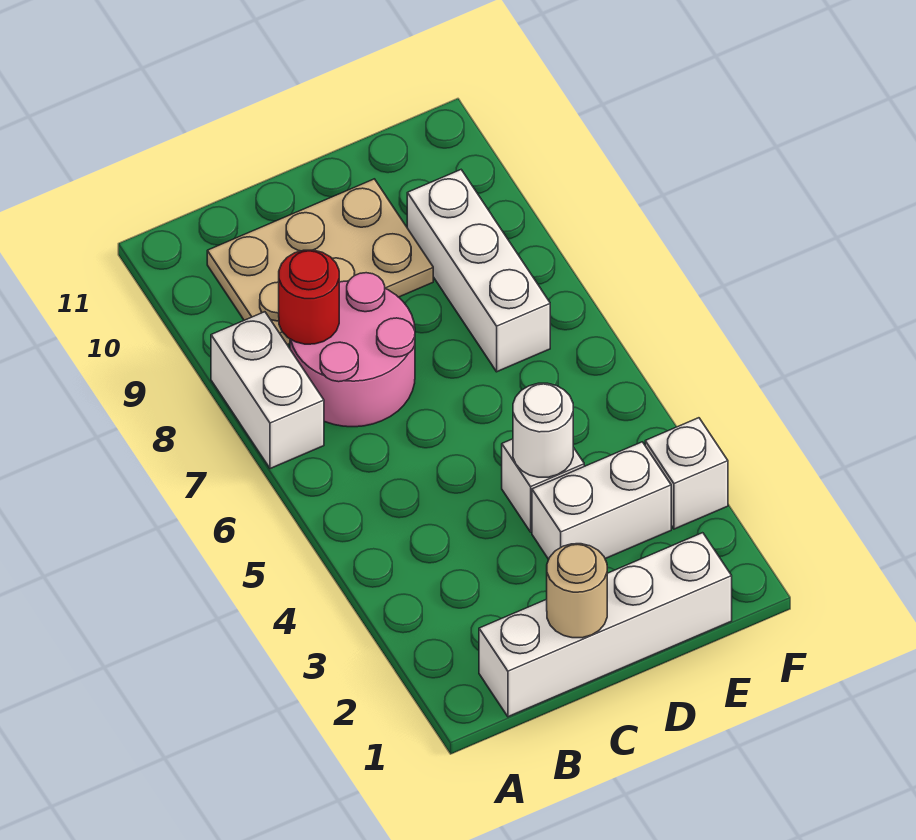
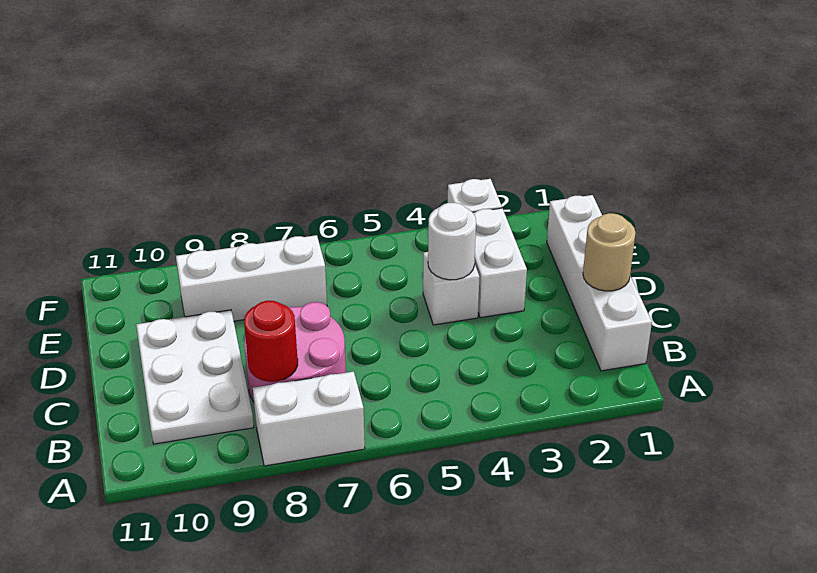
tan 2x3 plate [207,179,433,345] -> white 2x3 plate [136,310,254,444]

